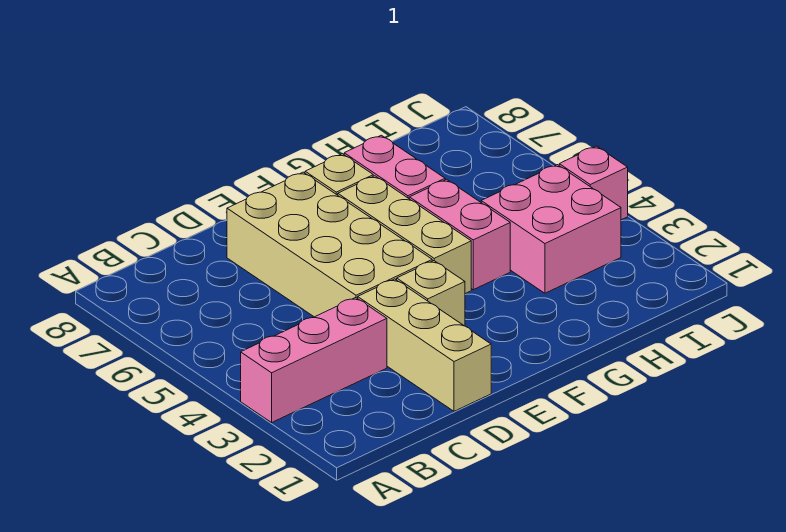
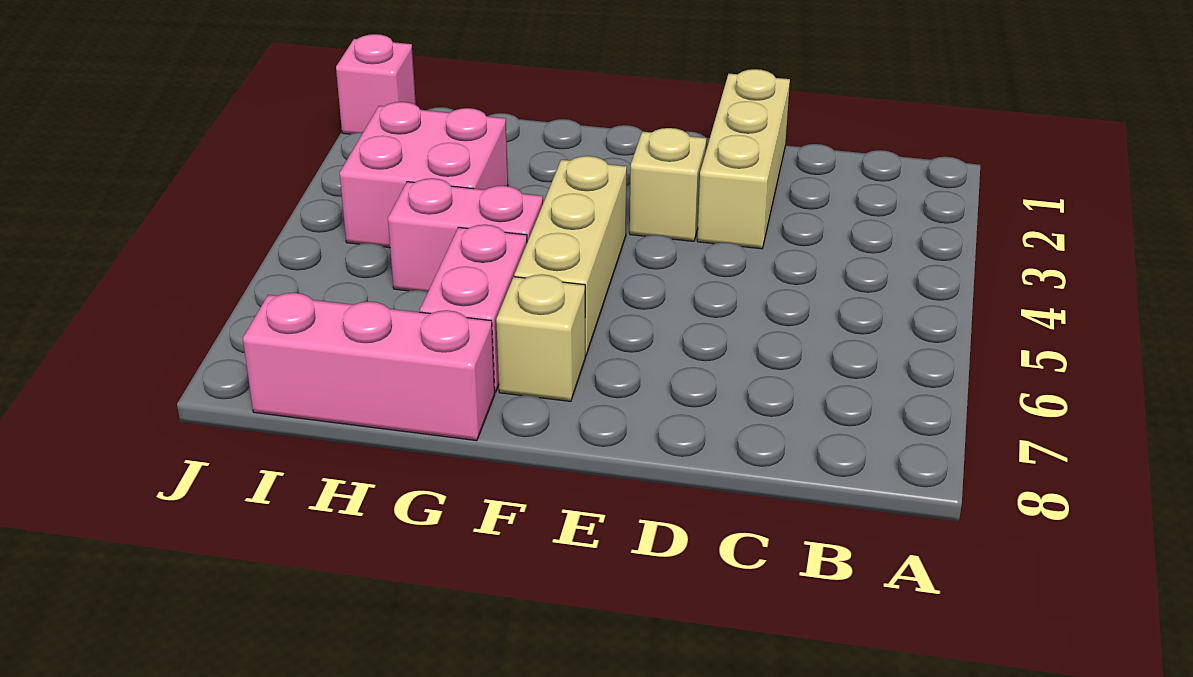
pink 1x3 brick [241,298,387,422] -> pink 1x3 brick moved to [243,293,495,441]
tan 2x4 brick [227,172,432,317] -> none
pink 1x2 brick [409,179,510,290] -> pink 1x2 brick turned to [388,178,543,292]
pink 1x1 brick [559,146,628,220] -> pink 1x1 brick moved to [336,34,416,134]

